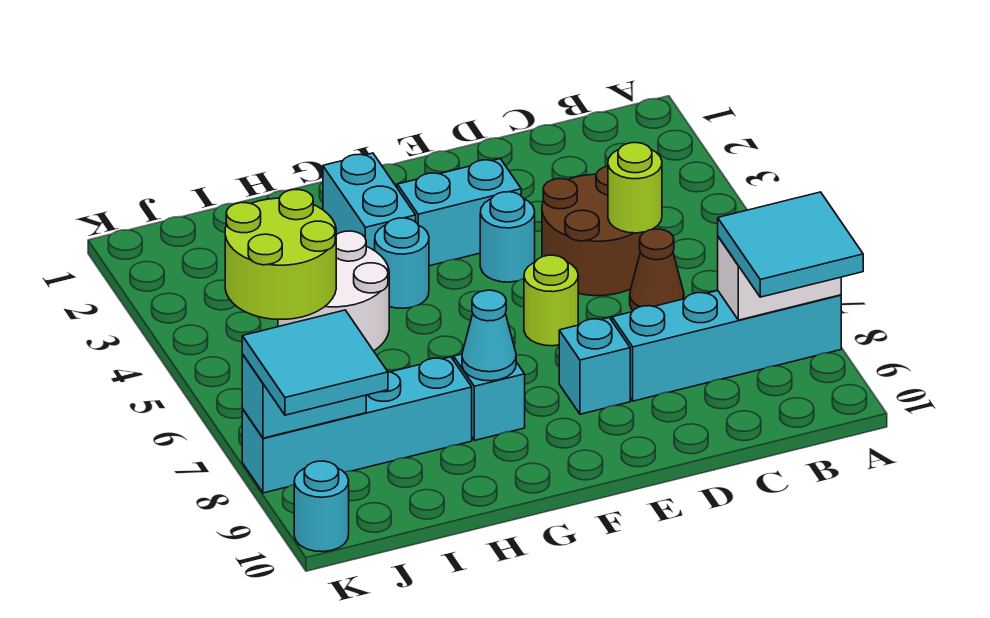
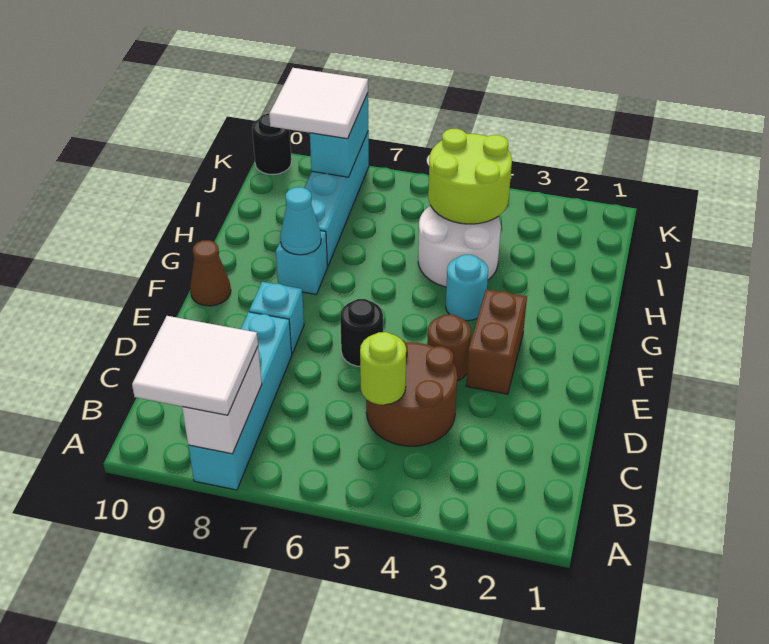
cyan 2x2 tile [718,192,863,297] -> white 2x2 tile [132,316,258,415]
brown 1x1 cone [630,229,684,310] -> brown 1x1 cone moved to [190,240,231,306]
cyan 1x2 brick [397,159,521,266] -> brown 1x2 brick [466,289,527,394]
cyan 1x1 round brick [480,192,535,282] -> brown 1x1 round brick [427,314,471,381]
lime 1x1 round brick [524,255,578,346] -> black 1x1 round brick [340,299,383,366]
cyan 1x2 brick [323,153,416,251] -> none
cyan 2x2 tile [242,310,388,415] -> white 2x2 tile [269,68,368,139]
cyan 1x1 round brick [294,461,349,552] -> black 1x1 round brick [252,113,291,174]

